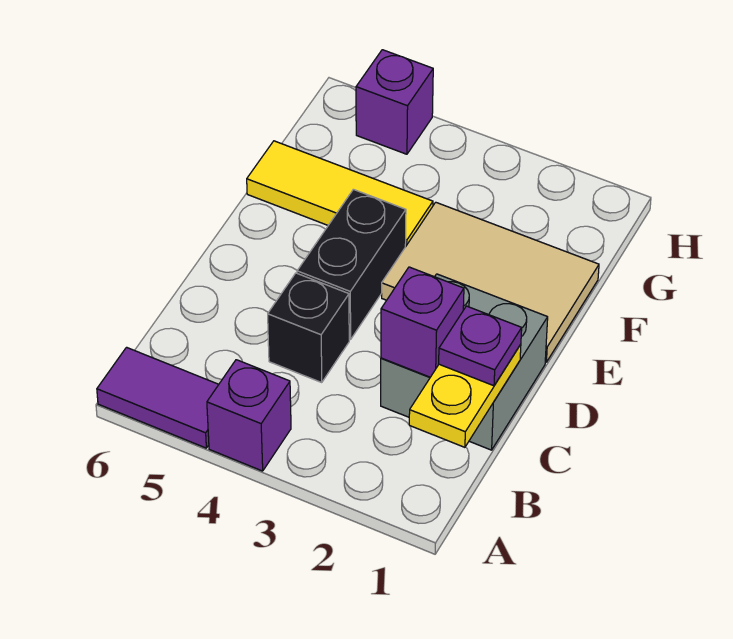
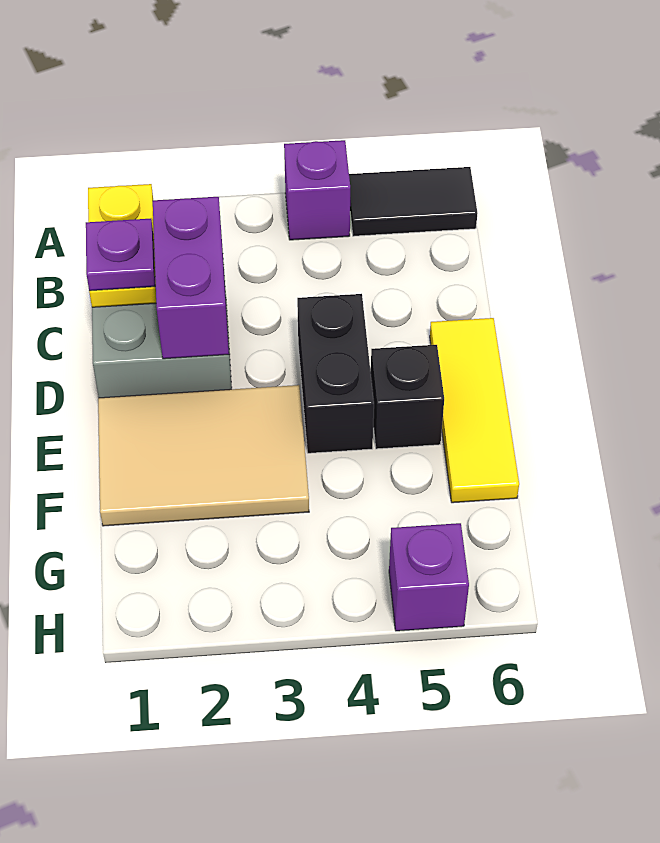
purple 1x2 tile [97,347,219,448] -> black 1x2 tile [349,167,478,236]
purple 1x1 brick [381,267,464,377] -> purple 1x2 brick [153,197,229,359]
black 1x1 brick [268,273,349,383] -> black 1x1 brick moved to [371,345,444,449]
yellow 1x3 tile [247,141,433,247] -> yellow 1x3 tile turned to [430,318,519,503]

